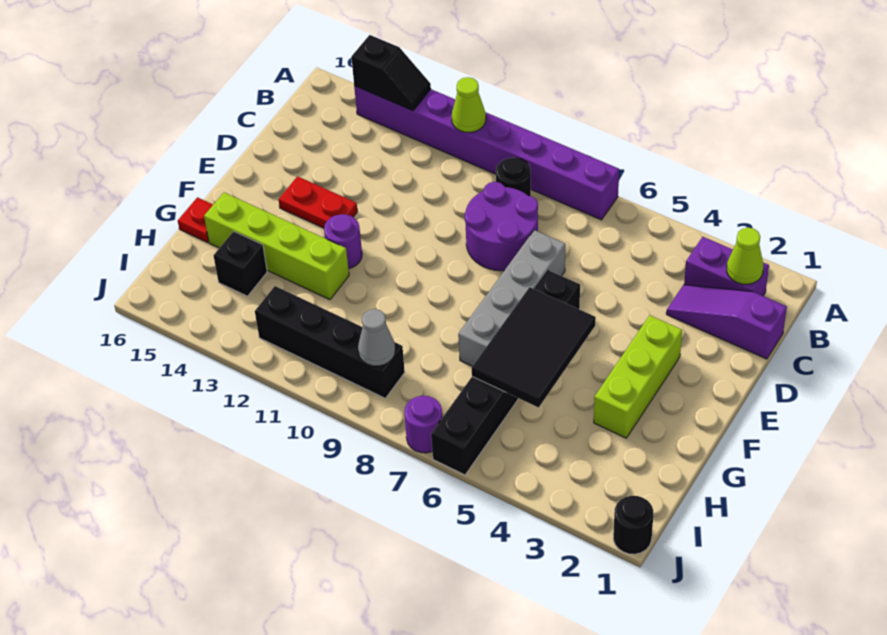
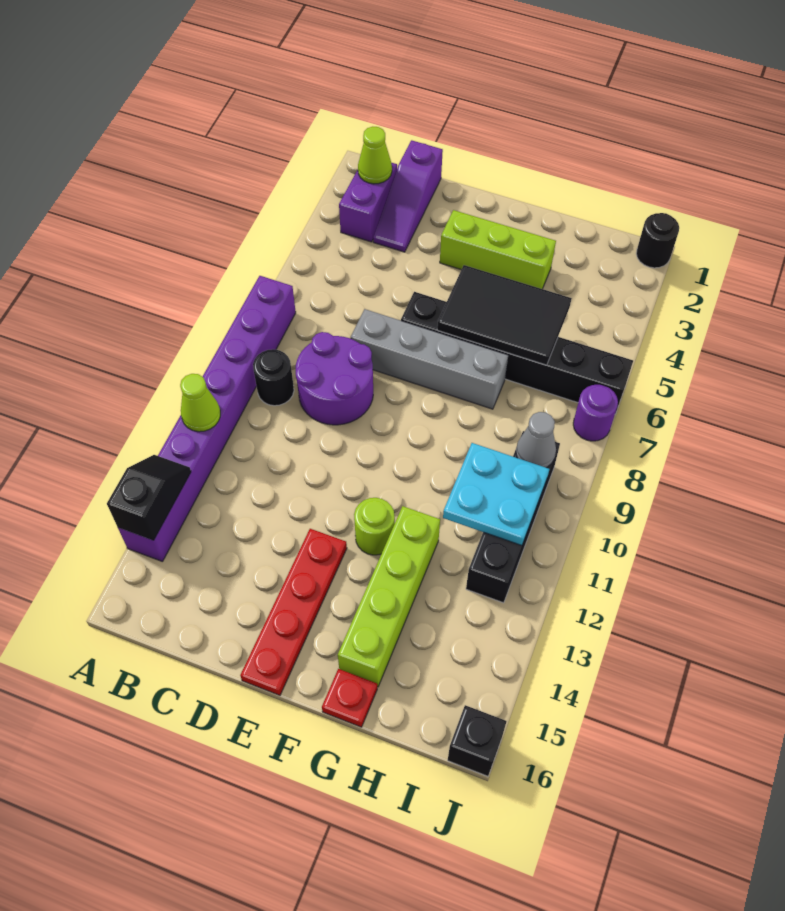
red 1x2 plate [279,176,357,228] -> red 1x4 plate [240,529,347,695]
purple 1x1 round brick [324,214,362,269] -> lime 1x1 round brick [354,498,395,555]
none -> cyan 2x2 plate [443,443,549,545]
black 1x1 brick [214,231,267,296] -> black 1x1 brick moved to [448,705,507,776]

